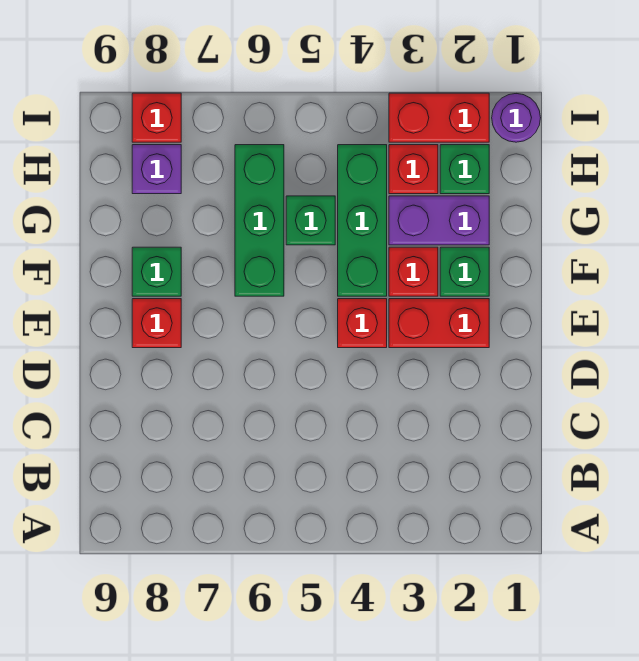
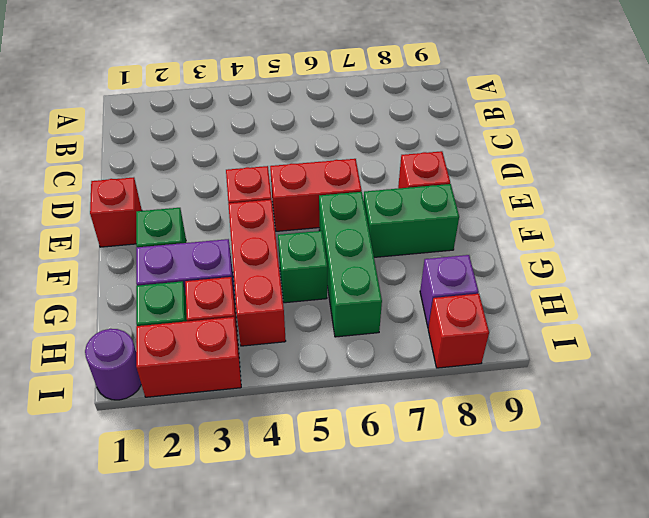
red 1x2 brick [389,299,489,348] -> red 1x2 brick moved to [270,159,362,231]
red 1x1 brick [389,247,438,296] -> red 1x1 brick moved to [90,177,142,247]
green 1x3 brick [338,145,387,296] -> red 1x3 brick [228,200,286,346]
green 1x1 brick [132,247,181,296] -> green 1x2 brick [364,184,459,257]

